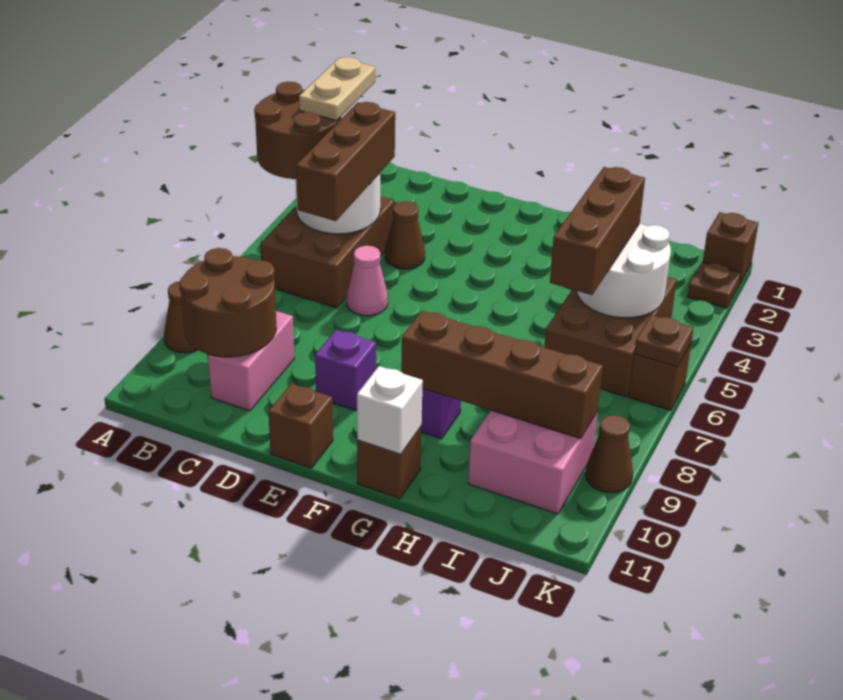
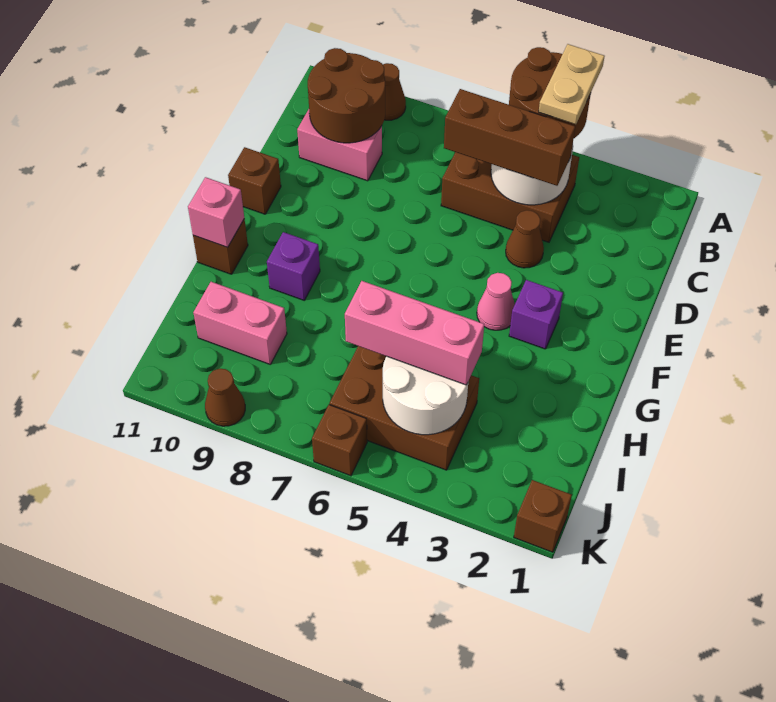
tan 1x2 plate [299,57,375,121] -> tan 1x2 plate turned to [539,44,604,124]
pink 1x1 cone [347,246,388,316] -> pink 1x1 cone moved to [477,273,515,330]
purple 1x1 brick [315,330,376,411] -> purple 1x1 brick moved to [509,280,563,349]
brown 1x4 brick [401,311,603,439] -> none
white 1x1 brick [357,366,423,454] -> pink 1x1 brick [188,177,244,247]
brown 1x3 brick [550,167,645,295] -> pink 1x3 brick [345,281,484,385]
pink 2x2 brick [468,410,598,514] -> pink 1x2 brick [193,282,287,364]
brown 1x1 plate [687,262,741,308] -> none
brown 1x1 plate [634,315,694,367] -> none

